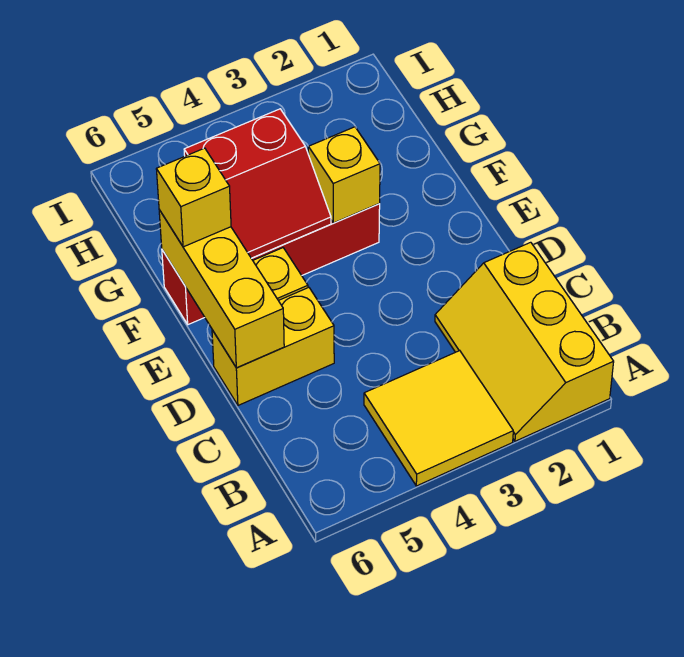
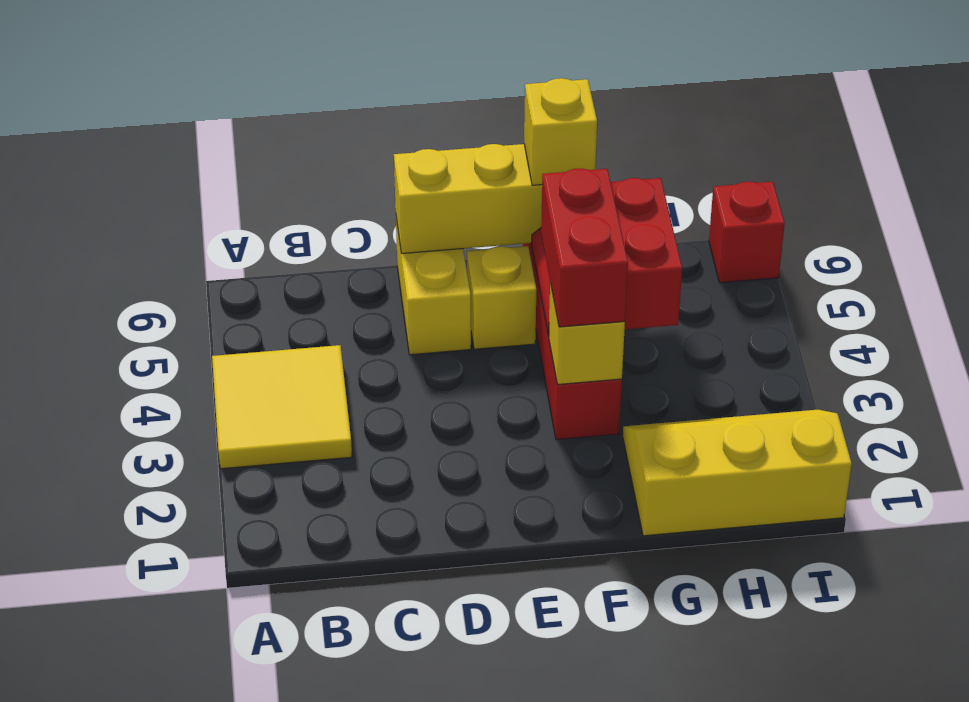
yellow 2x3 slope [435,242,614,441] -> yellow 2x3 slope moved to [623,409,852,536]
none -> red 1x2 brick [541,168,628,327]
none -> red 1x1 brick [709,182,785,283]

